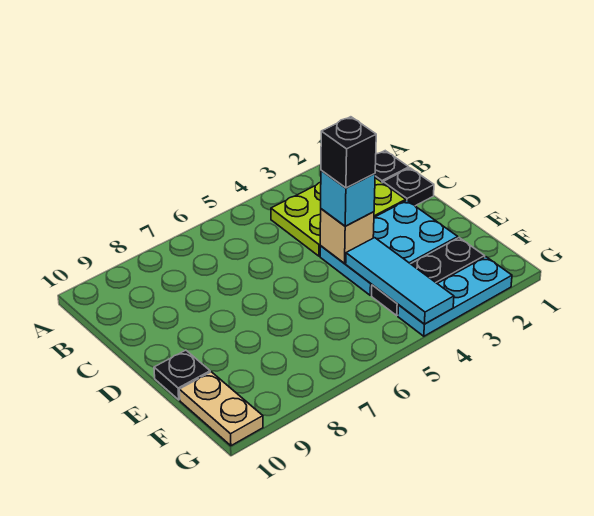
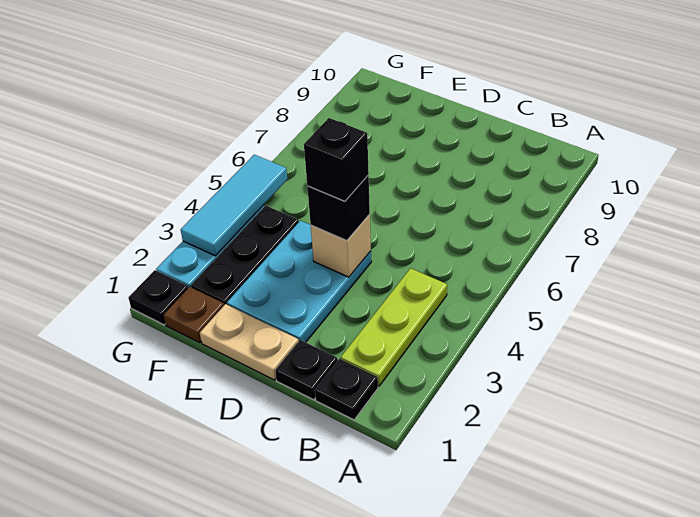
lime 2x3 plate [271,178,406,256] -> lime 1x3 plate [341,268,447,386]
cyan 1x1 brick [321,171,375,226] -> black 1x1 brick [307,175,370,241]
cyan 1x3 tile [346,238,454,324] -> cyan 1x3 tile turned to [181,155,287,256]
black 1x1 plate [154,350,210,400] -> black 1x1 plate moved to [128,270,188,325]
none -> brown 1x1 plate [164,287,224,343]
tan 1x2 plate [179,372,263,446] -> tan 1x2 plate moved to [200,304,299,380]

